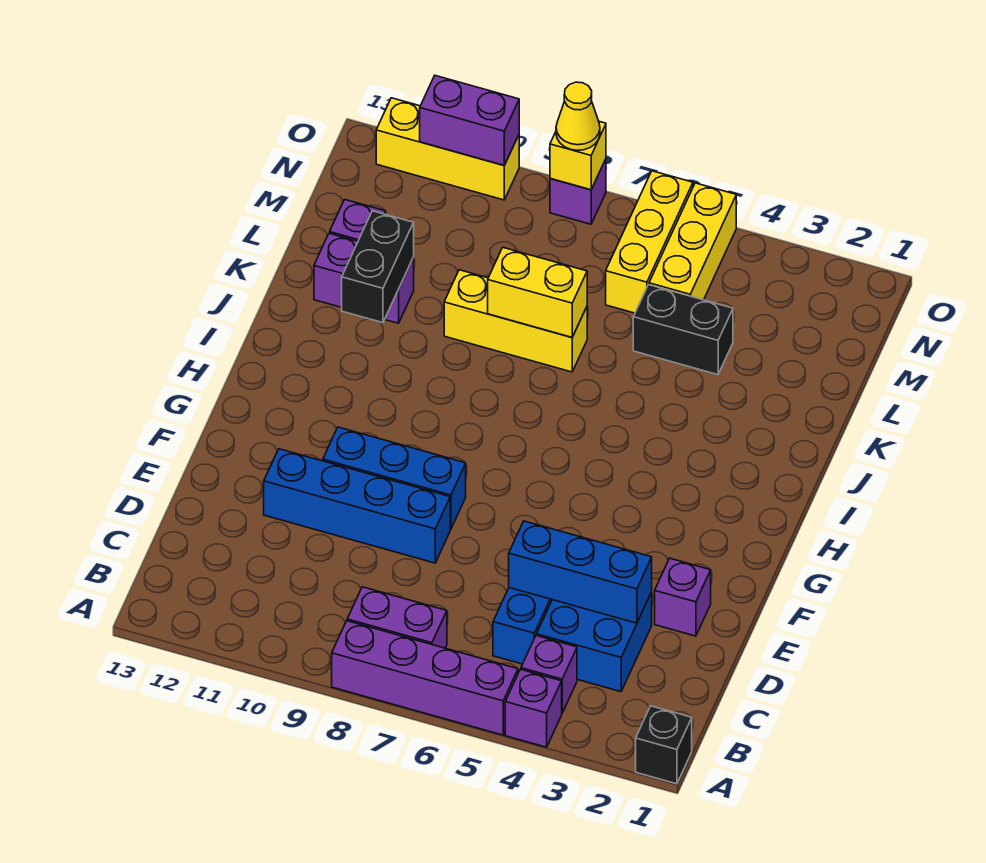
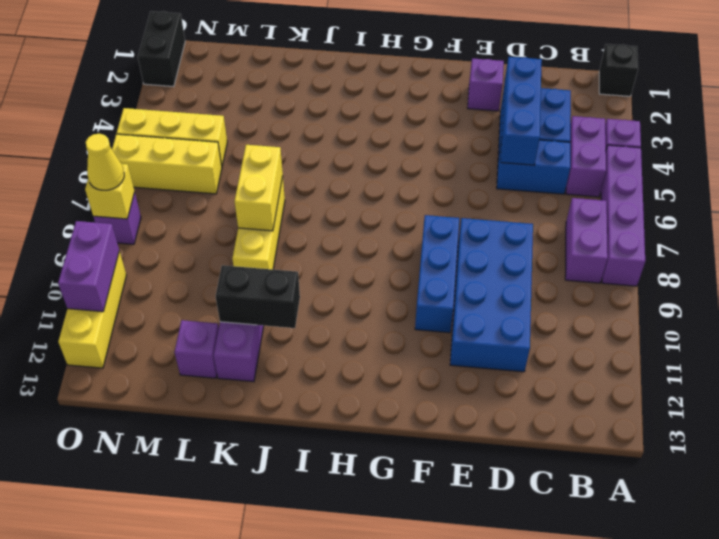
purple 1x1 brick [521,636,577,713] -> purple 1x2 brick [566,116,606,197]
blue 1x4 brick [264,449,450,563] -> blue 2x4 brick [450,218,533,372]
black 1x2 brick [633,285,733,375] -> black 1x2 brick moved to [138,11,185,87]

